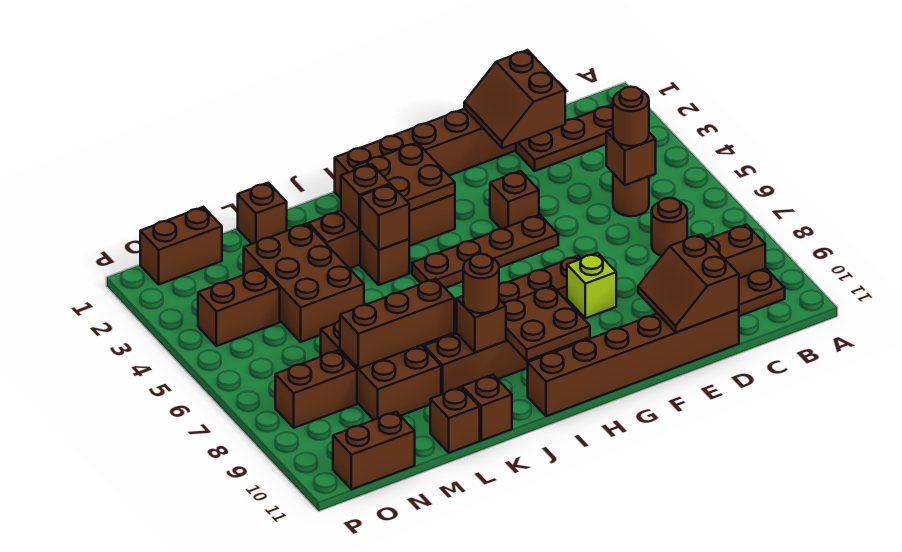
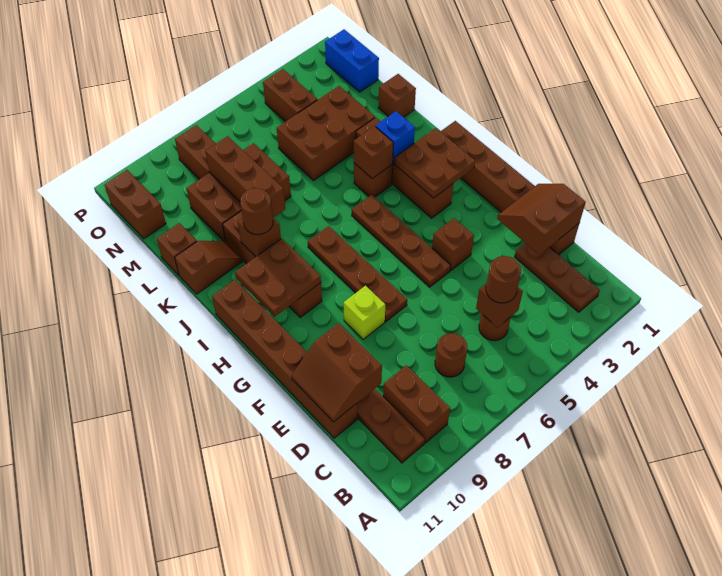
brown 2x2 slope [638,234,739,332] -> brown 2x2 slope turned to [291,323,382,422]
brown 1x1 brick [341,164,390,230] -> blue 1x1 brick [376,111,415,163]
brown 1x2 brick [140,207,222,284] -> blue 1x2 brick [325,29,379,92]

